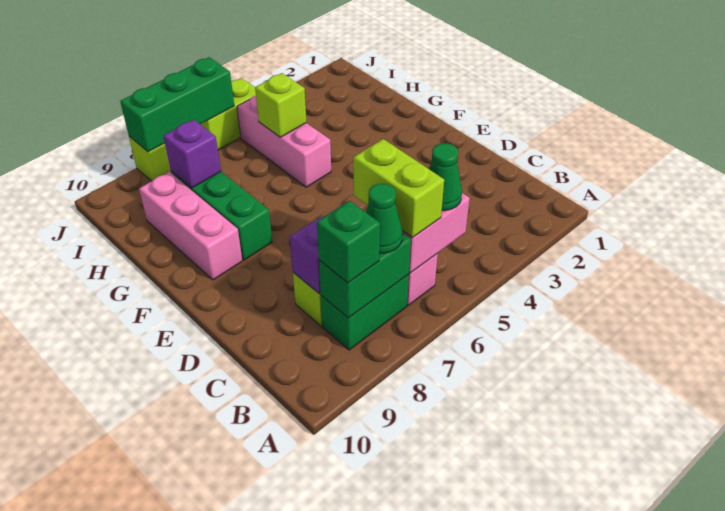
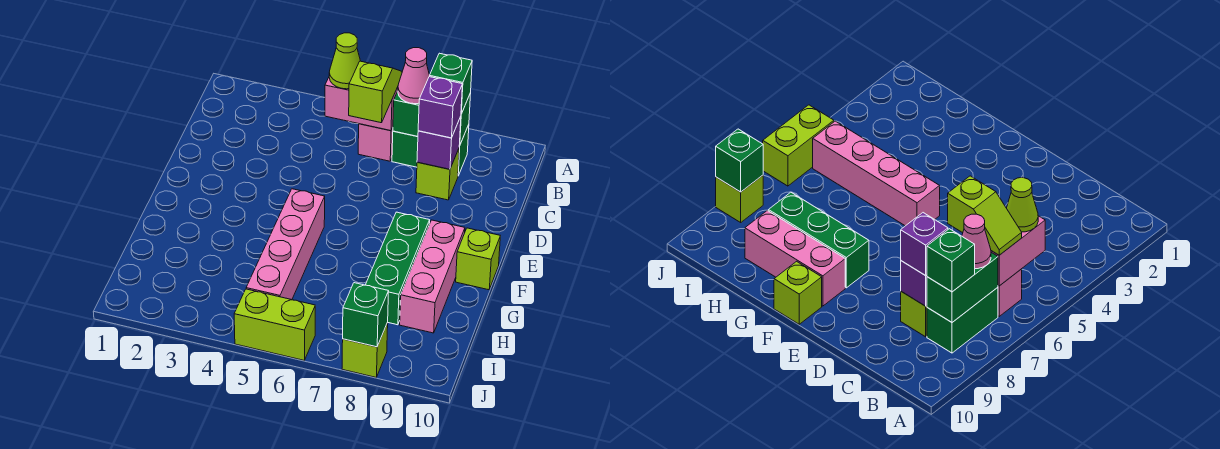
green 1x1 cone [429,143,462,211] -> lime 1x1 cone [329,33,360,89]
lime 1x2 brick [353,139,444,238] -> lime 1x2 slope [349,61,402,123]
green 1x1 cone [366,184,402,253] -> pink 1x1 cone [398,48,430,104]
pink 1x3 brick [237,95,331,187] -> pink 1x4 brick [246,189,325,300]
lime 1x1 brick [255,73,306,137] -> lime 1x1 brick moved to [456,228,500,290]
purple 1x1 brick [163,120,221,188] -> purple 1x1 brick moved to [418,77,462,138]
green 1x3 brick [120,57,234,152] -> green 1x1 brick [343,283,389,347]

